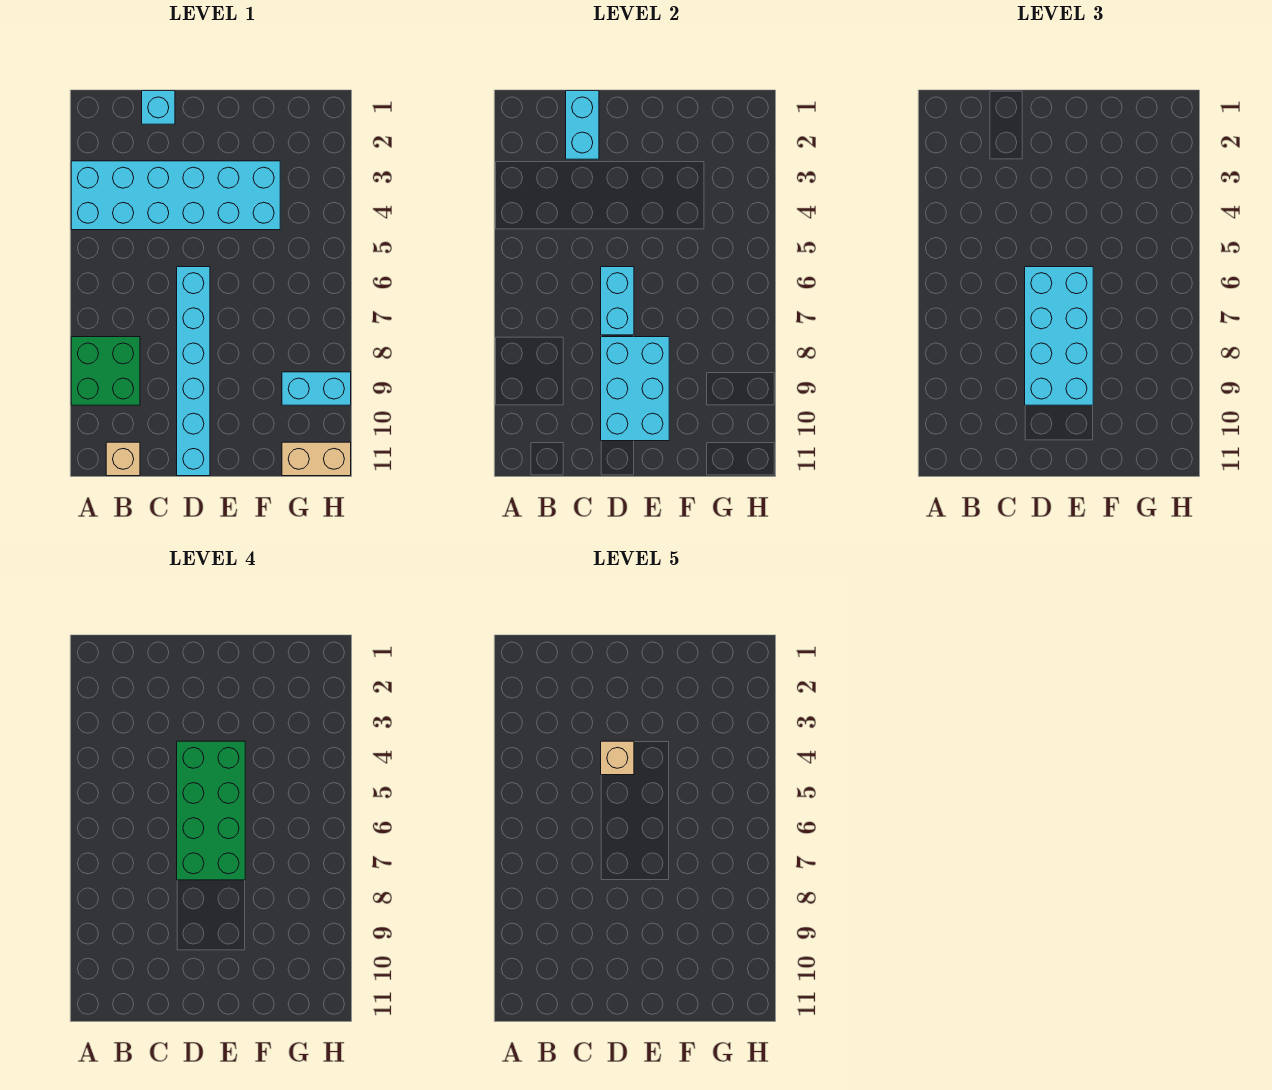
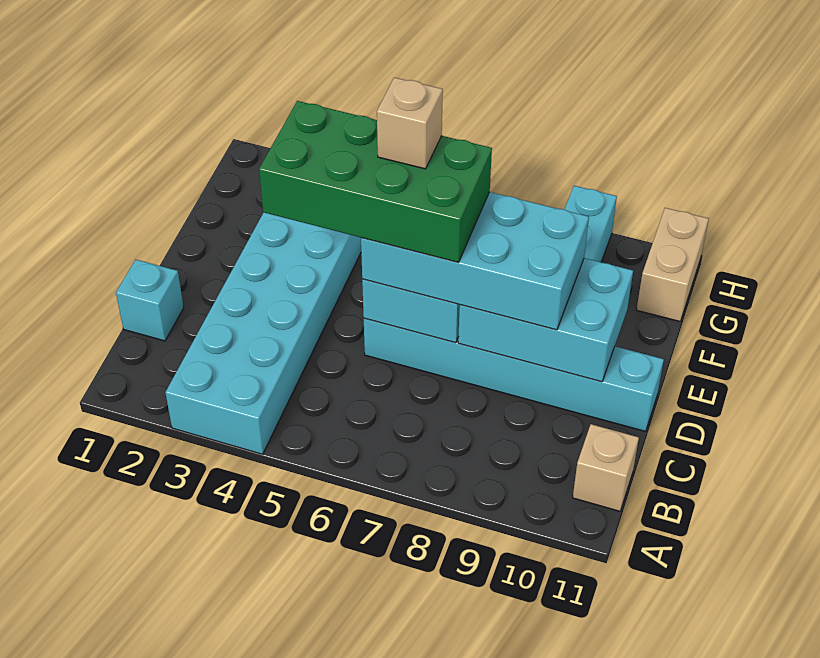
green 2x2 brick [71,337,140,405] -> none
cyan 1x2 brick [566,91,599,159] -> none
tan 1x1 brick [601,741,634,775] -> tan 1x1 brick moved to [377,78,443,169]

